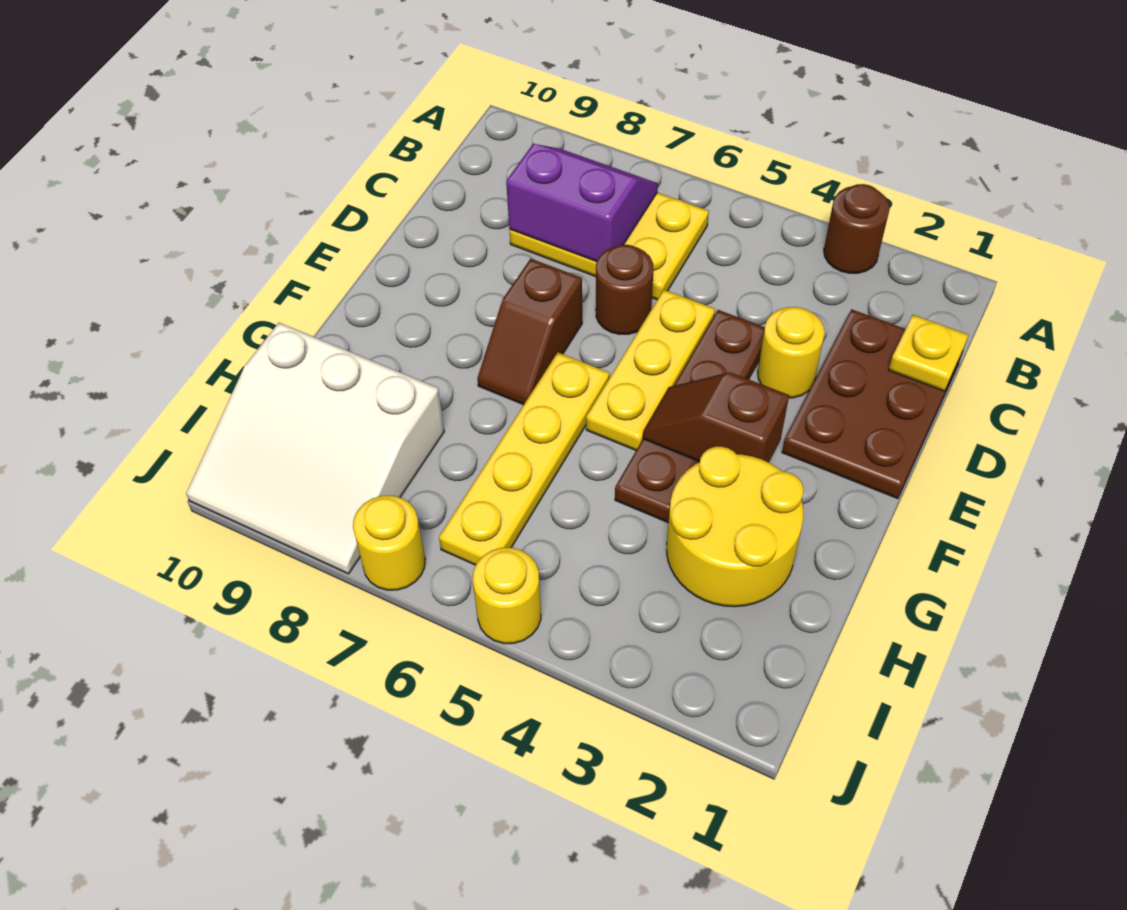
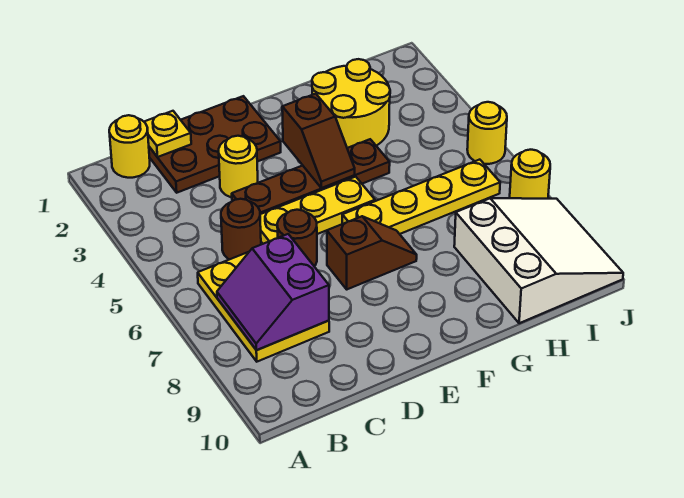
brown 1x1 round brick [824,184,890,273] -> brown 1x1 round brick moved to [221,199,261,260]
none -> yellow 1x1 round brick [109,115,150,178]

